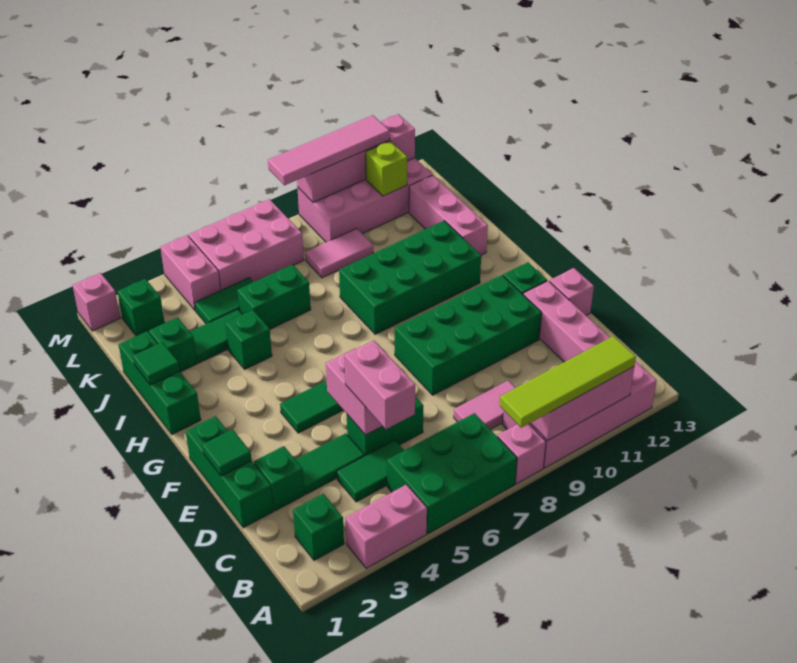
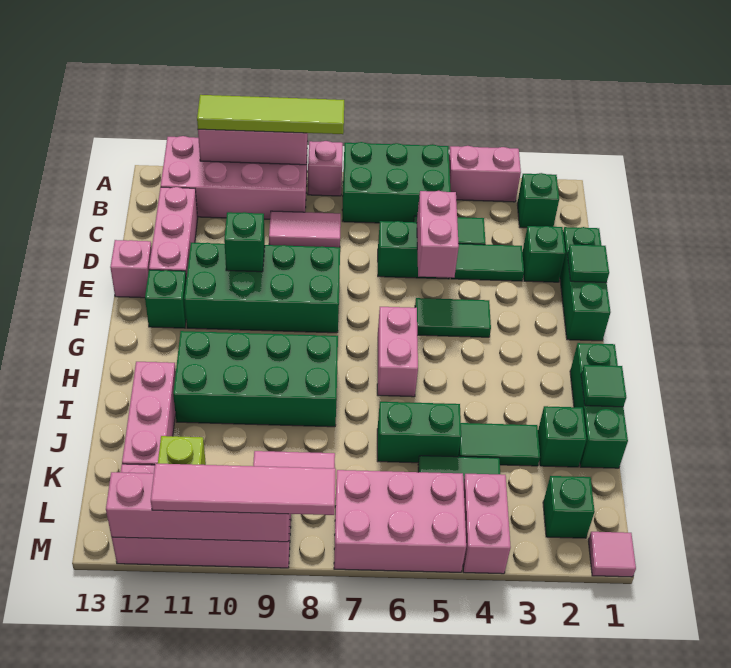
pink 1x2 brick [344,340,415,429] -> pink 1x2 brick moved to [377,307,418,397]
green 1x1 brick [225,310,272,369] -> green 1x1 brick moved to [224,212,265,272]
pink 1x1 brick [73,273,120,331] -> pink 1x1 tile [588,532,636,577]

